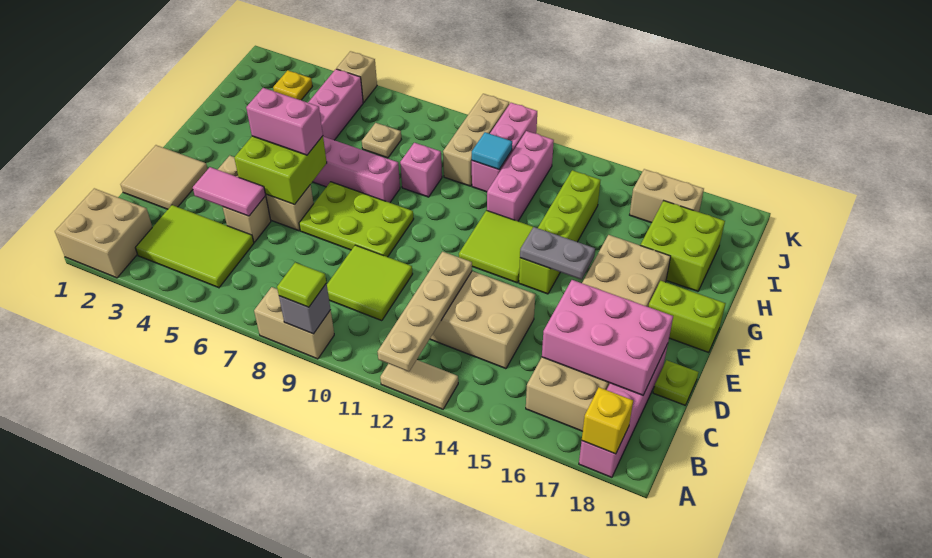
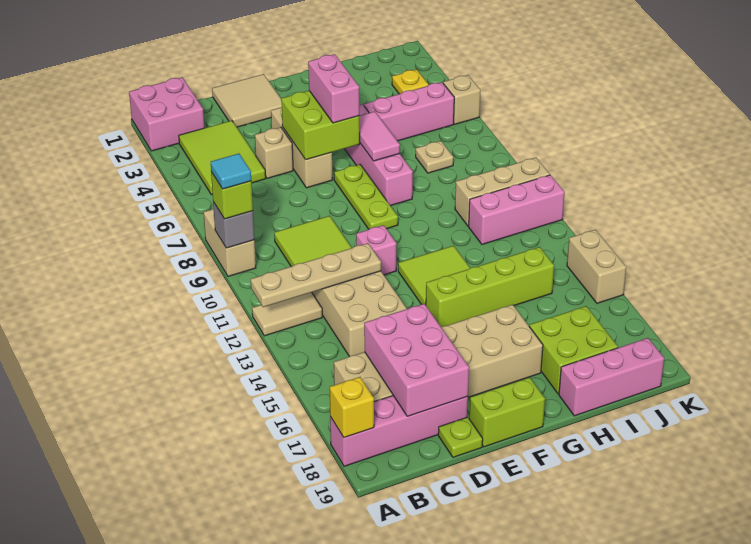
tan 2x2 brick [55,188,152,278] -> pink 2x2 brick [129,77,204,151]
lime 1x1 tile [277,263,326,307] -> lime 1x1 brick [211,172,253,219]
tan 1x2 tile [380,360,458,409] -> tan 1x2 tile turned to [252,292,322,336]
pink 1x2 tile [193,167,266,216] -> pink 1x2 tile moved to [359,111,400,161]
lime 2x3 plate [299,182,414,257] -> lime 1x3 plate [334,164,398,229]
grey 1x2 plate [520,227,595,280] -> none
lime 1x2 brick [648,281,726,353] -> lime 1x2 brick turned to [469,377,545,447]
pink 1x1 brick [400,143,442,197] -> pink 1x1 brick moved to [356,225,397,275]
pink 1x3 brick [487,131,554,221] -> pink 1x3 brick moved to [559,338,664,416]
cyan 1x1 tile [472,132,512,169] -> cyan 1x1 tile moved to [211,154,251,189]
tan 1x2 brick [630,169,704,223] -> tan 1x2 brick moved to [567,230,626,303]

